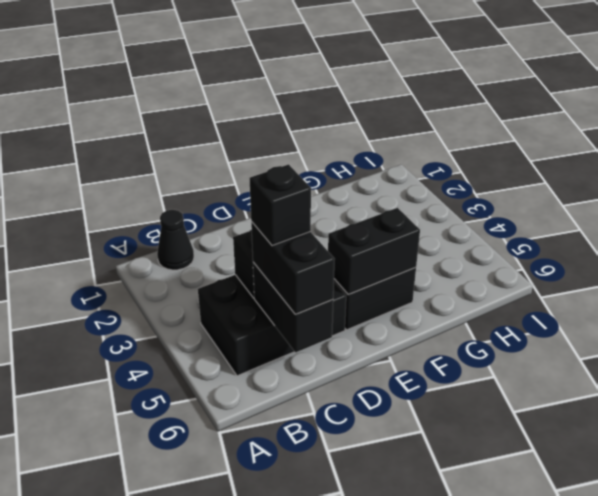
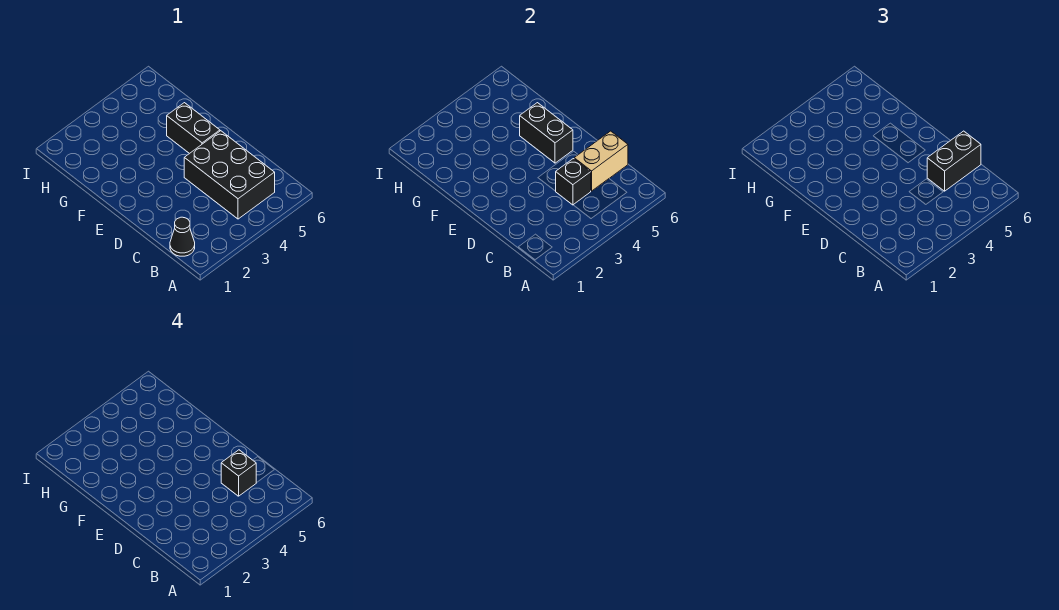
black 1x2 brick [253,262,333,352] -> tan 1x2 brick [574,131,628,191]

